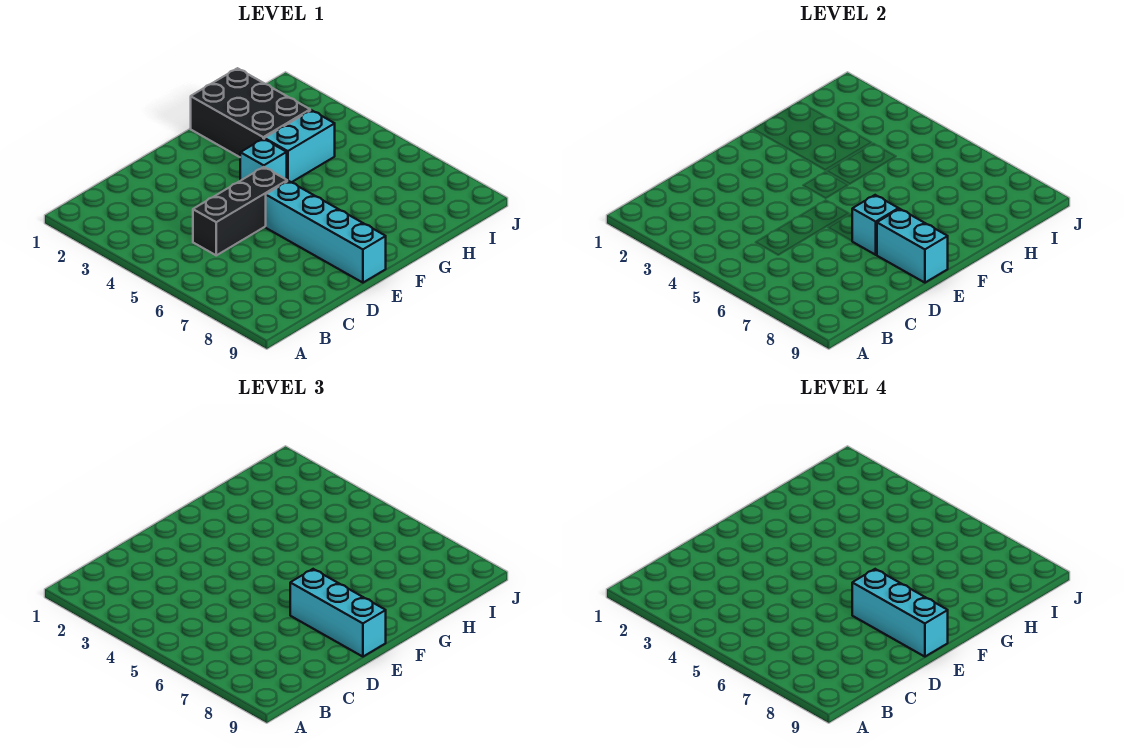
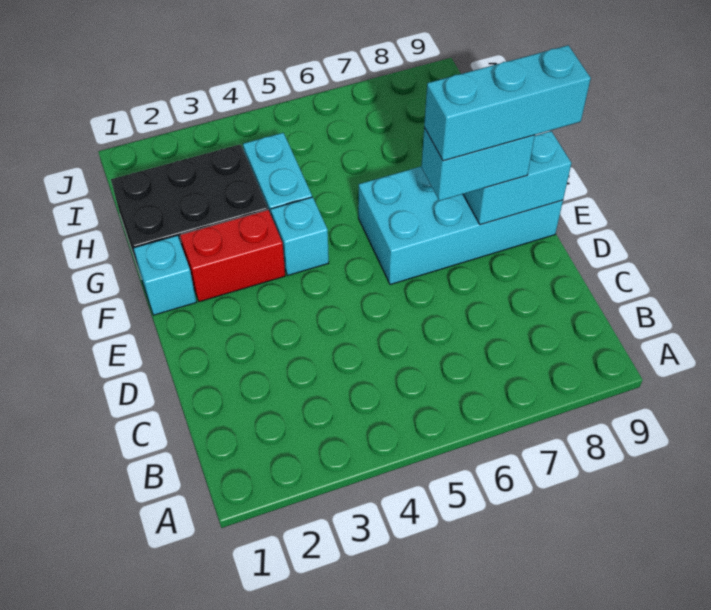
black 1x3 brick [193,167,287,255] -> none
cyan 1x4 brick [266,181,386,283] -> cyan 2x4 brick [358,167,563,285]
cyan 1x1 brick [852,195,899,255] -> cyan 1x1 brick moved to [134,235,196,315]
cyan 1x3 brick [290,569,386,657] -> cyan 1x2 brick [421,128,535,201]
none -> red 1x2 brick [180,210,285,302]

